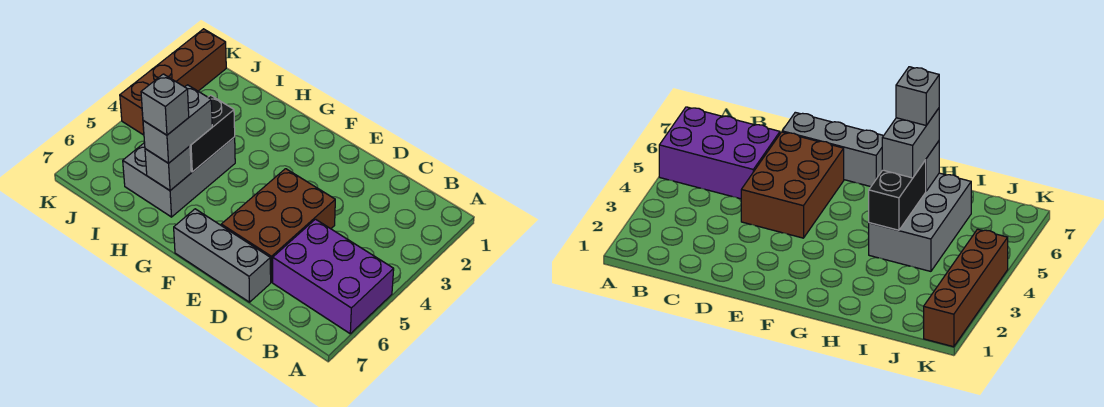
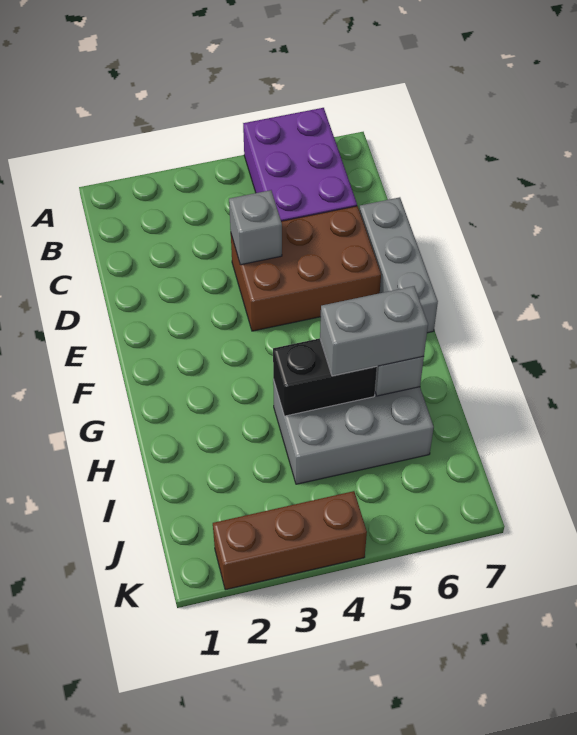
grey 1x1 brick [141,74,189,135] -> grey 1x1 brick moved to [229,190,282,265]
brown 1x4 brick [120,29,226,135] -> brown 1x3 brick [213,491,367,590]

